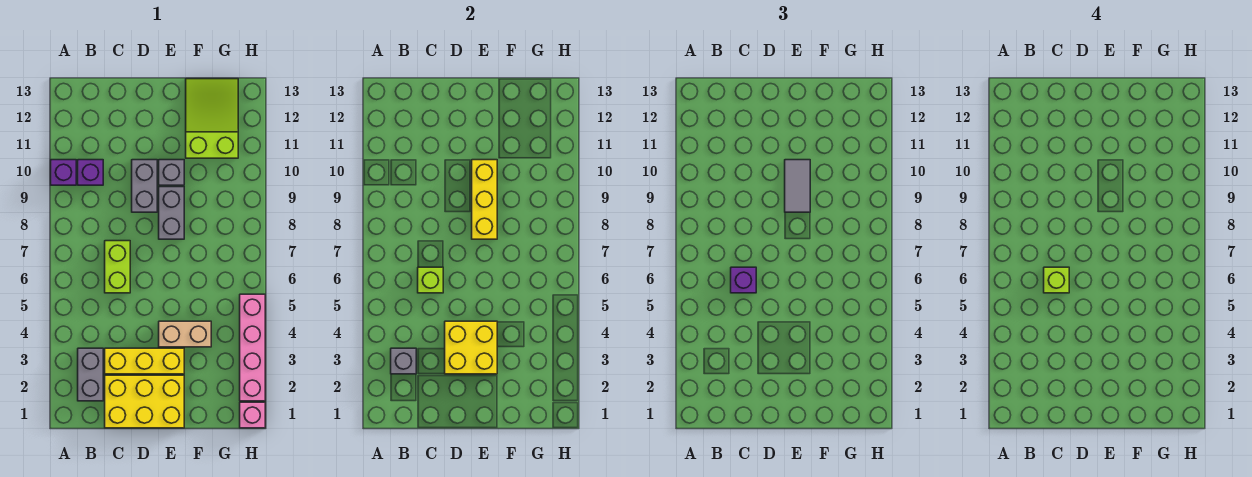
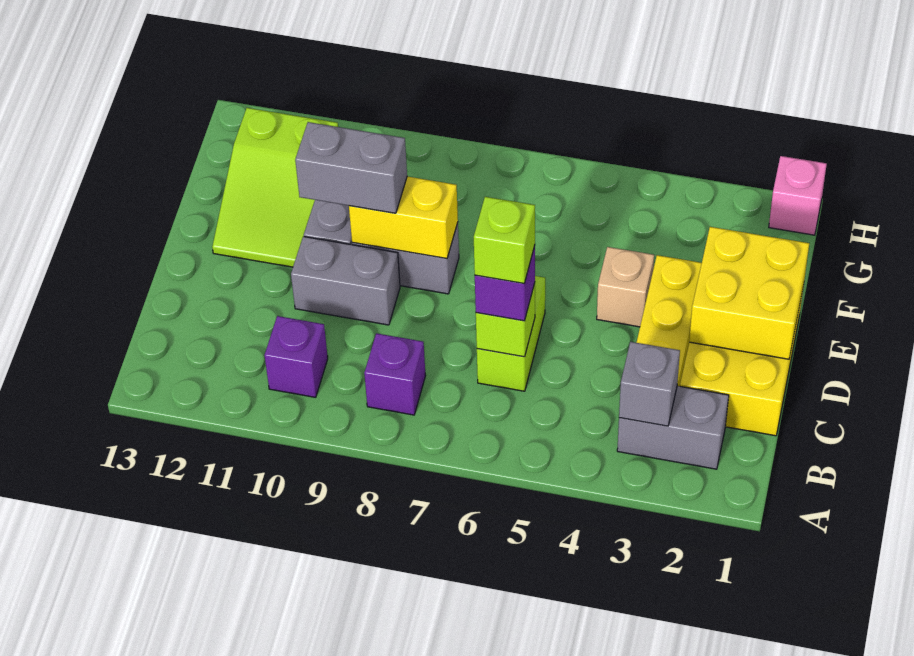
purple 1x1 brick [51,160,76,185] -> purple 1x1 brick moved to [364,333,426,415]
lime 1x2 brick [105,241,130,293] -> lime 1x2 brick turned to [477,276,545,391]
yellow 2x2 brick [445,321,497,374] -> yellow 2x2 brick moved to [689,227,809,359]
tan 1x2 brick [159,321,211,347] -> tan 1x1 brick [597,247,654,327]
yellow 1x3 brick [472,160,497,239] -> yellow 1x2 brick [349,176,458,259]
grey 1x2 tile [785,160,810,212] -> grey 1x2 brick [295,122,407,213]
lime 2x3 slope [186,79,238,158] -> lime 2x3 slope turned to [212,108,338,267]
pink 1x4 brick [240,294,265,401] -> none

